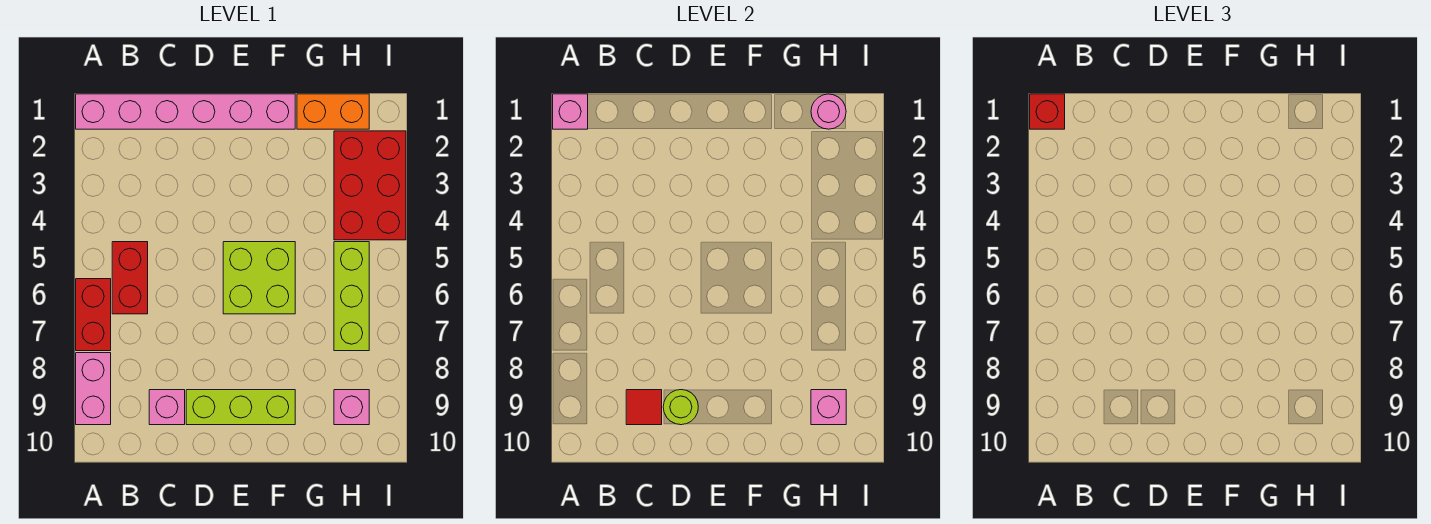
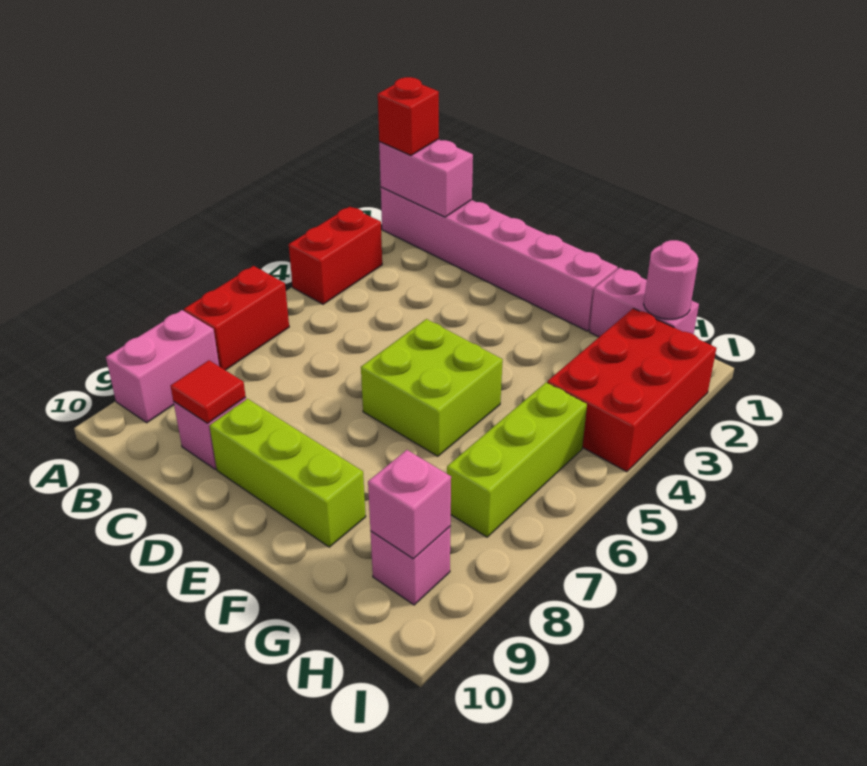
pink 1x1 brick [553,94,588,129] -> pink 1x2 brick [379,139,473,217]
red 1x2 brick [112,242,148,314] -> red 1x2 brick moved to [289,207,382,304]
lime 1x1 round brick [663,390,698,425] -> none
orange 1x2 brick [297,94,369,129] -> pink 1x2 brick [589,268,699,337]

